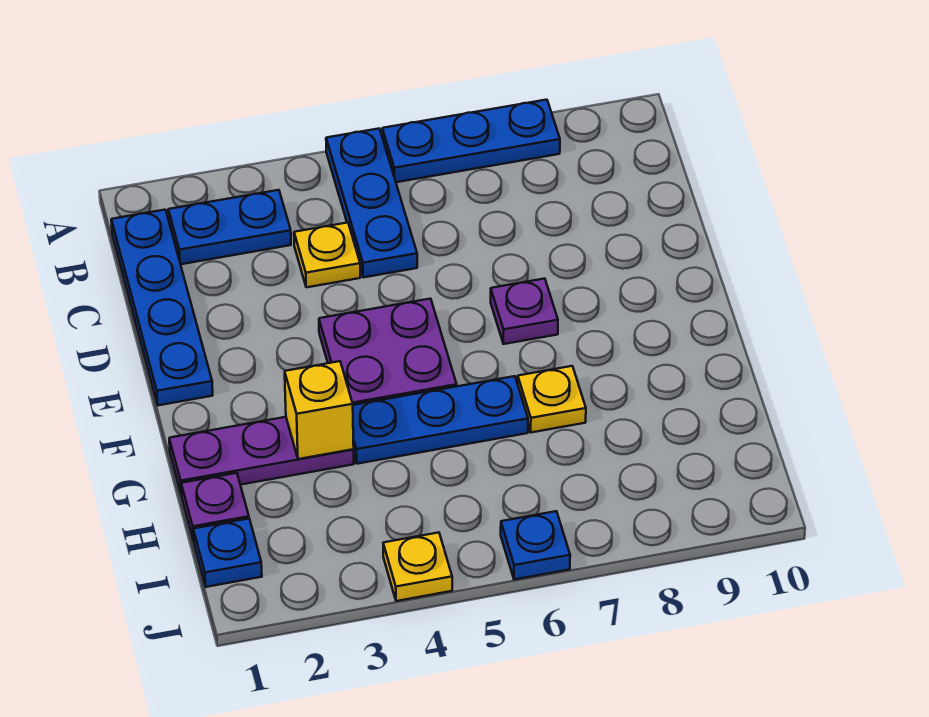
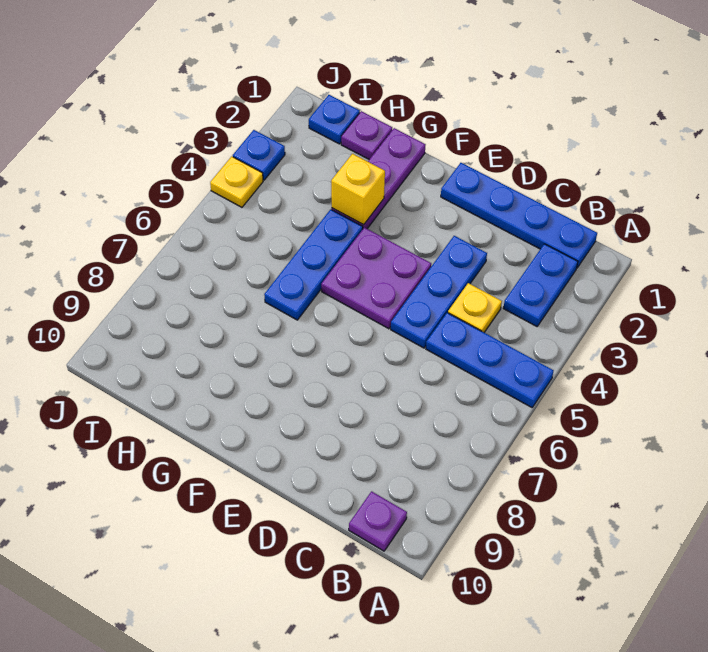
blue 1x3 plate [382,100,560,182] -> blue 1x3 plate moved to [391,236,487,348]
purple 1x1 plate [491,279,558,344] -> purple 1x1 plate moved to [349,491,407,551]
yellow 1x1 plate [518,366,586,432] -> none
blue 1x1 plate [501,511,570,580] -> blue 1x1 plate moved to [233,130,285,180]

